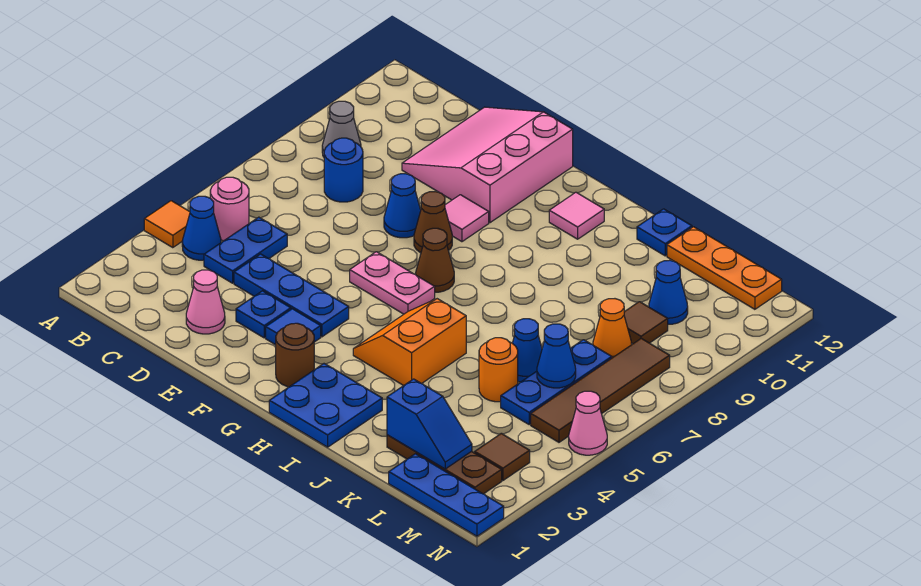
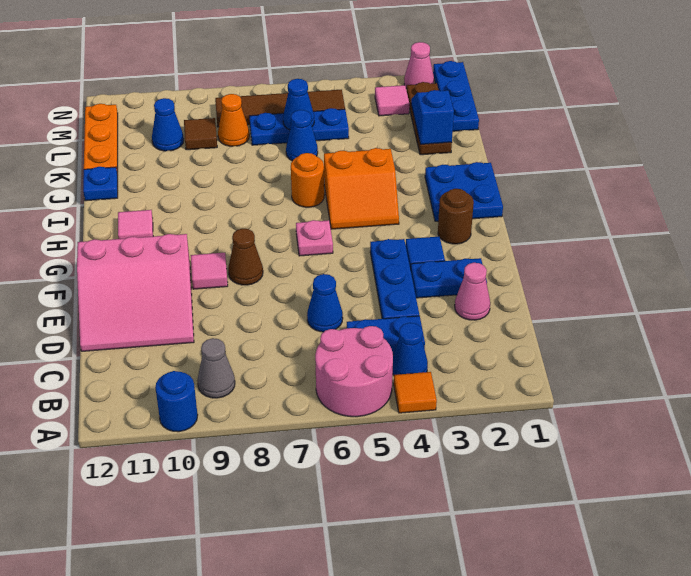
pink 1x1 round brick [210,177,249,241] -> pink 2x2 round brick [315,326,393,417]
blue 1x1 round brick [324,138,363,202] -> blue 1x1 round brick moved to [155,371,198,432]
blue 1x1 plate [236,291,291,338] -> blue 1x2 plate [411,258,487,298]
blue 1x1 cone [384,174,421,238] -> blue 1x1 cone moved to [307,274,343,332]
pink 1x2 plate [350,252,435,314] -> pink 1x1 plate [296,220,333,256]
brown 1x1 cone [416,228,454,292] -> none
orange 1x1 round brick [479,338,518,402] -> orange 1x1 round brick moved to [291,153,324,207]
brown 1x1 tile [475,433,530,480] -> pink 1x1 tile [375,85,409,116]
pink 1x1 cone [569,391,607,455] -> pink 1x1 cone moved to [404,42,434,89]

